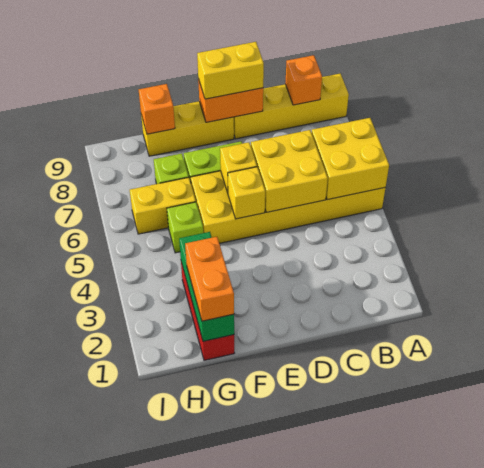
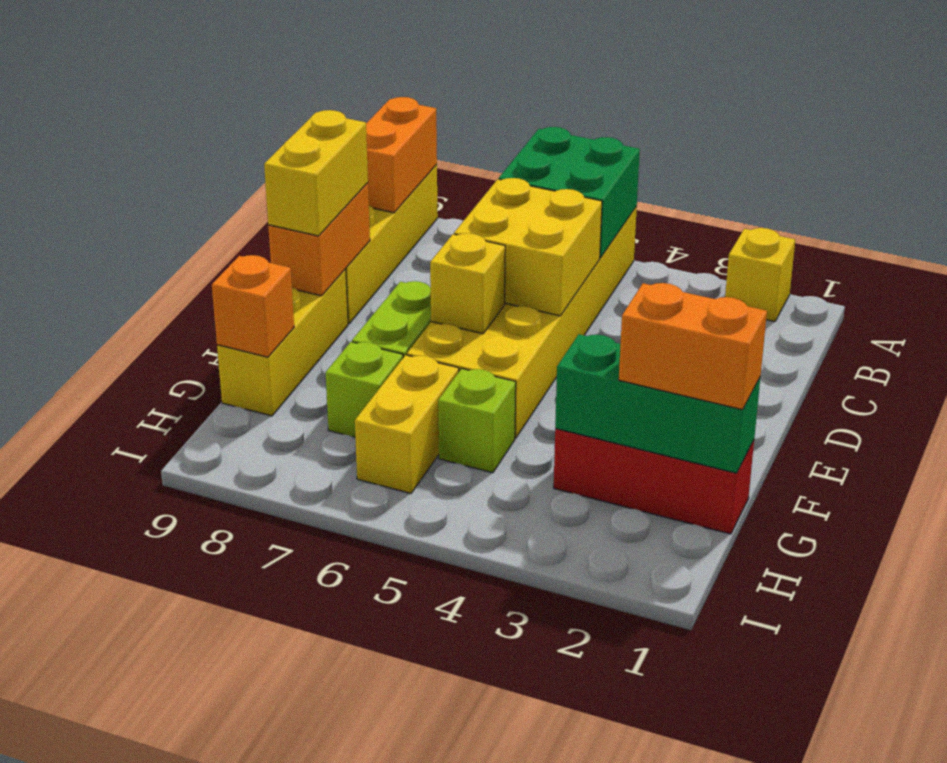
yellow 2x2 brick [311,118,389,200] -> green 2x2 brick [499,127,640,258]
orange 1x1 brick [285,55,322,105] -> orange 1x2 brick [366,97,437,213]
yellow 1x1 brick [228,167,265,219] -> yellow 1x1 brick moved to [725,228,795,322]

